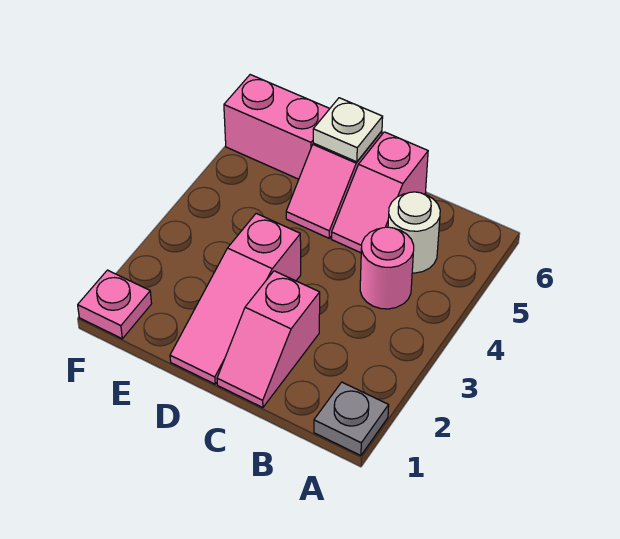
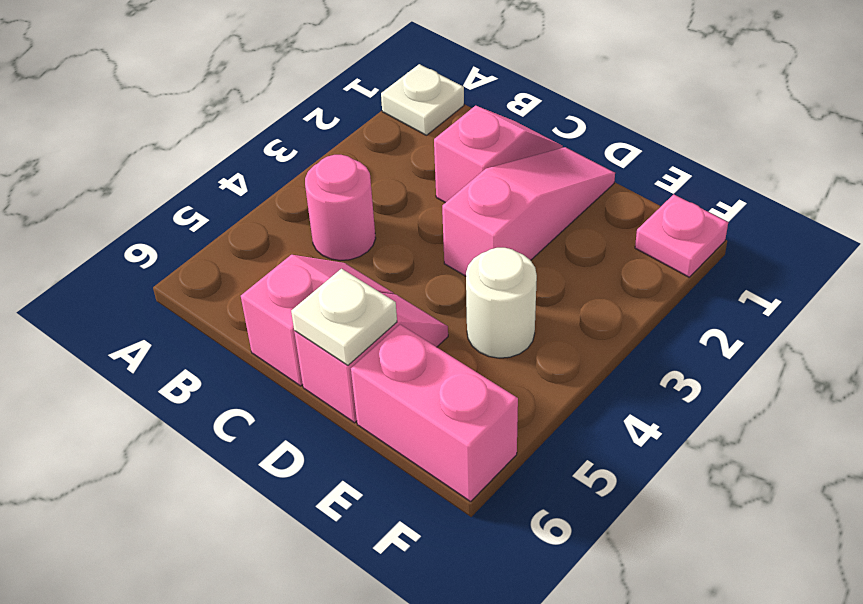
grey 1x1 plate [314,382,389,456] -> white 1x1 plate [381,64,464,135]
white 1x1 round brick [388,192,440,273] -> white 1x1 round brick moved to [466,248,537,358]

